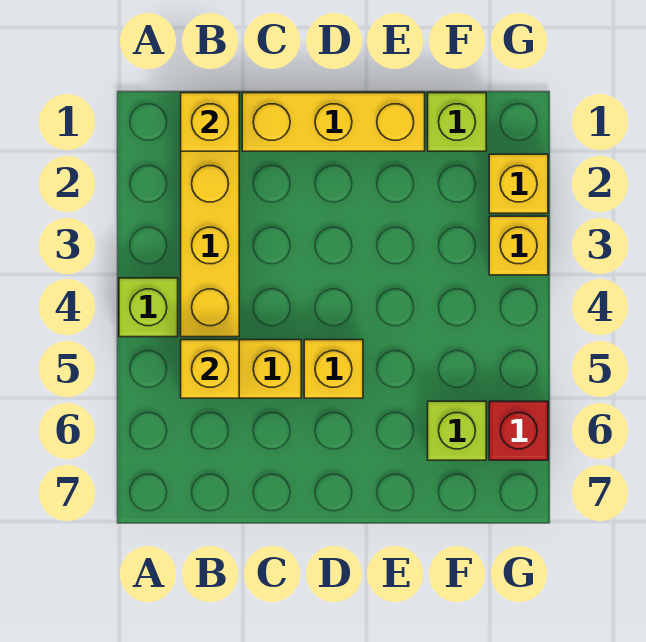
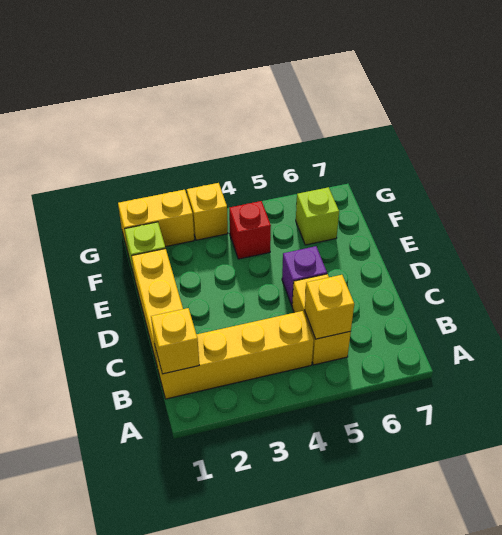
lime 1x1 brick [119,278,178,337] -> none
yellow 1x1 brick [304,340,363,398] -> purple 1x1 brick [282,246,327,305]
yellow 1x1 brick [489,154,548,213] -> yellow 1x2 brick [118,190,194,252]
red 1x1 brick [489,401,548,460] -> red 1x1 brick moved to [229,201,271,259]

